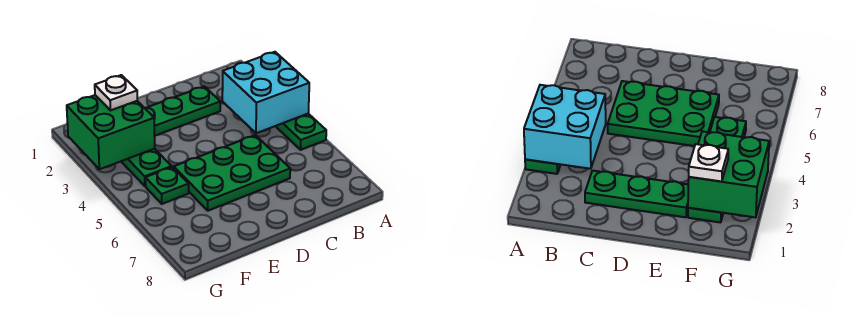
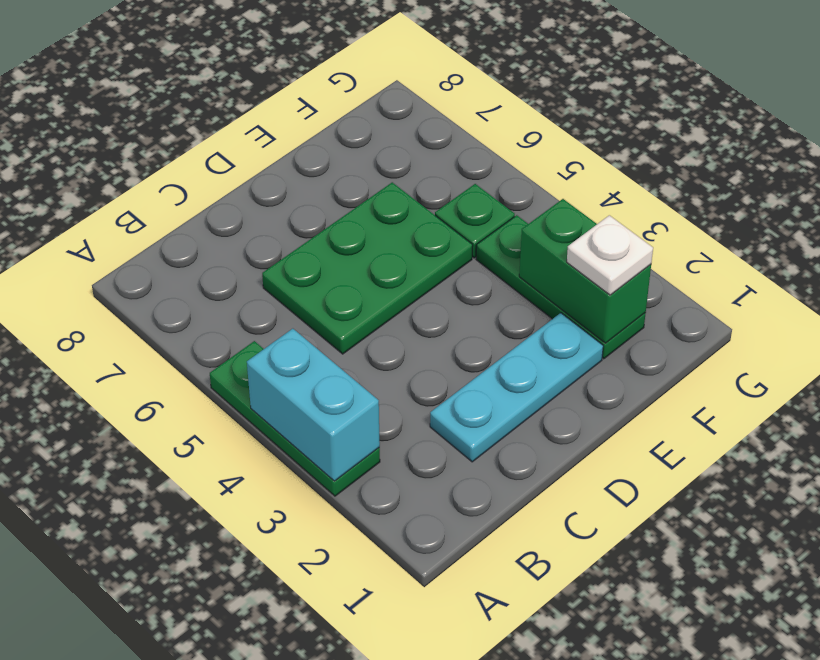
cyan 2x2 brick [222,52,309,133] -> cyan 1x2 brick [247,329,380,481]
green 1x3 plate [145,86,220,136] -> cyan 1x3 plate [430,313,603,462]
green 2x2 brick [67,95,155,169] -> green 1x2 brick [519,199,651,343]

